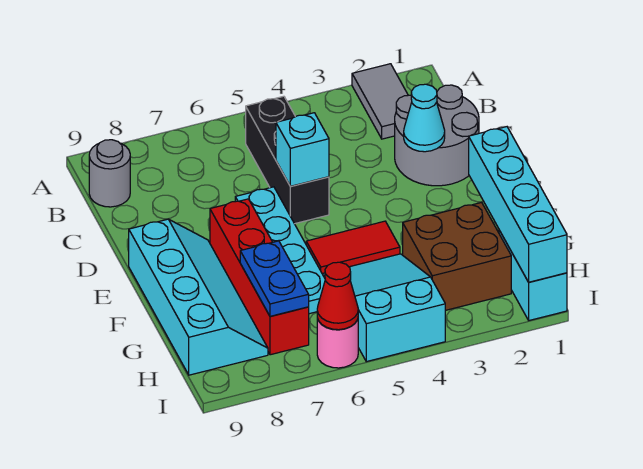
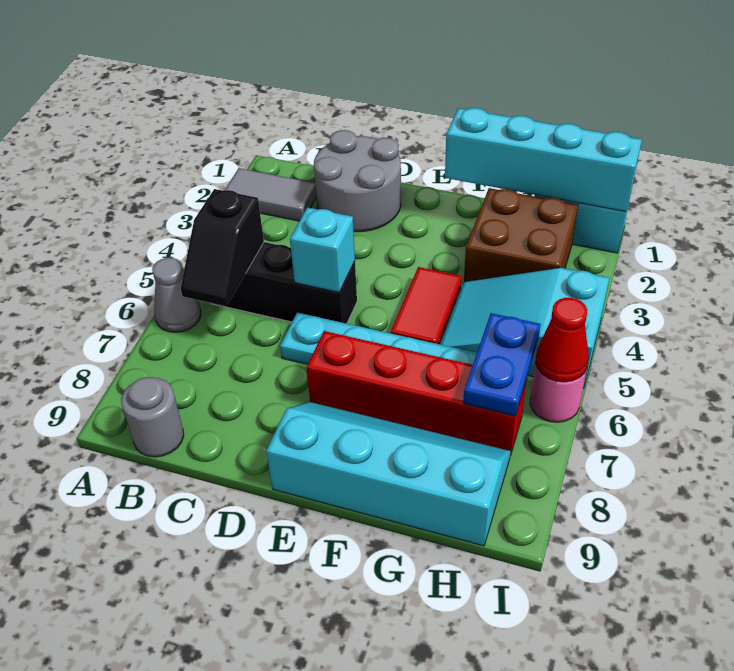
none -> grey 1x1 cone [152,258,201,332]
none -> black 1x2 slope [181,189,264,306]
cyan 1x1 cone [404,84,445,152] -> none
blue 1x2 plate [240,241,309,316] -> blue 1x2 plate turned to [463,313,541,416]

